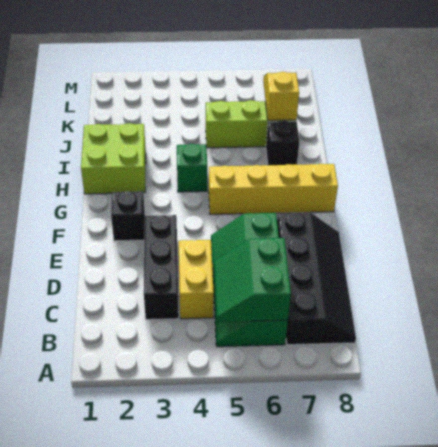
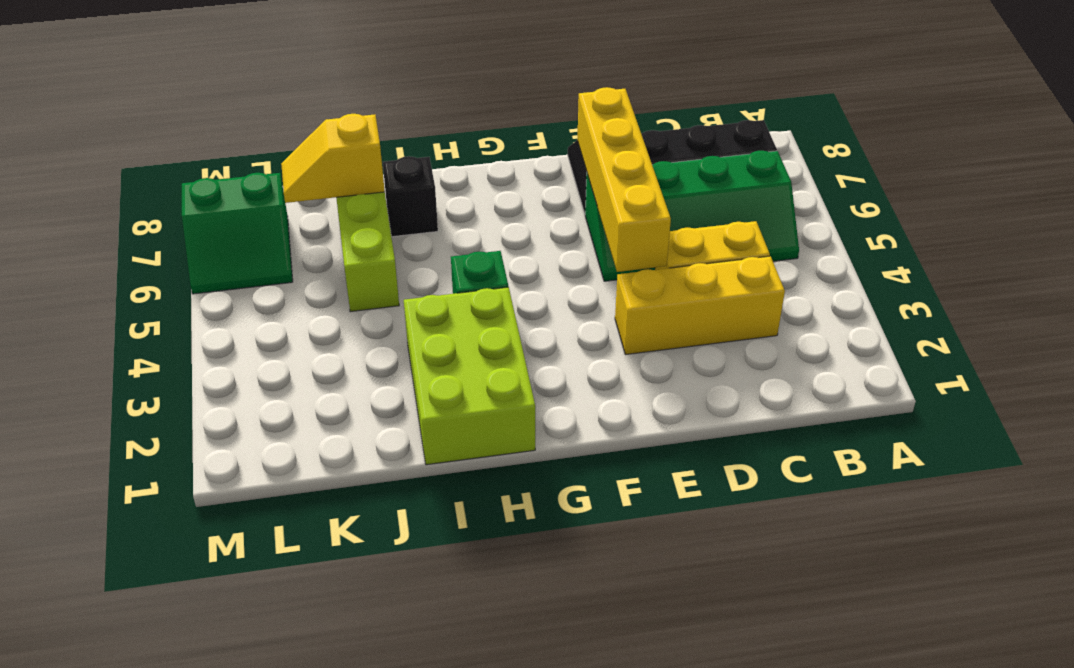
green 2x2 slope [214,238,291,322] -> green 2x2 slope moved to [182,173,293,294]
black 1x3 brick [144,215,179,320] -> yellow 1x3 brick [615,256,785,355]
black 1x1 brick [111,191,145,241] -> none
yellow 1x4 brick [209,164,338,214] -> yellow 1x4 brick moved to [577,87,671,272]
lime 2x2 brick [81,123,146,194] -> lime 2x3 brick [404,287,535,465]

